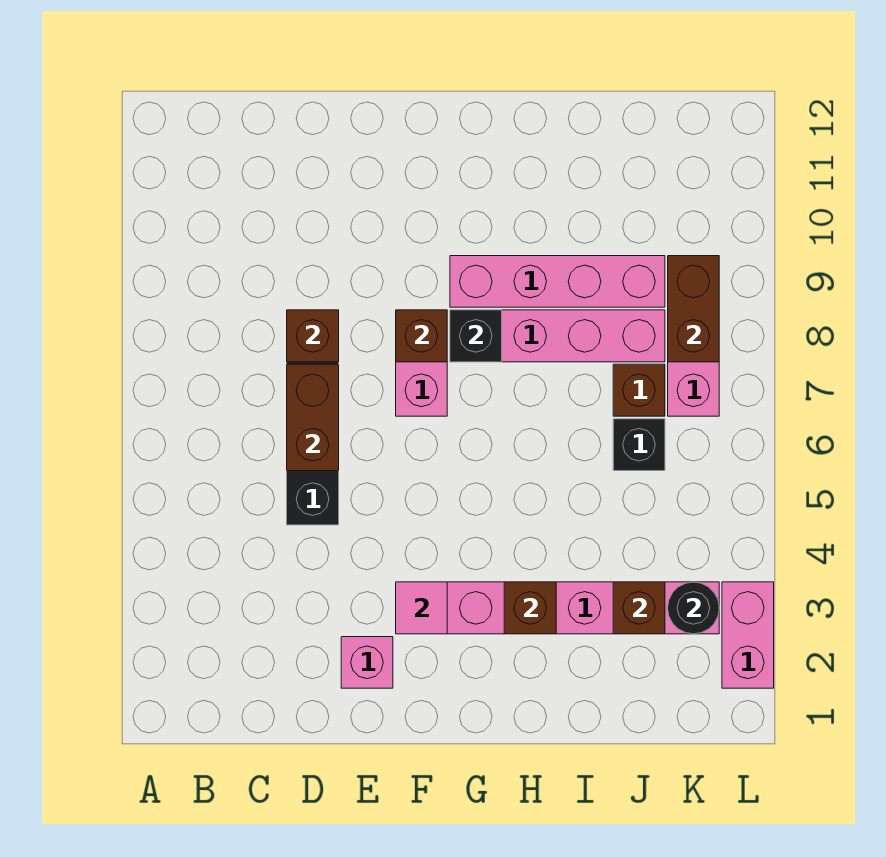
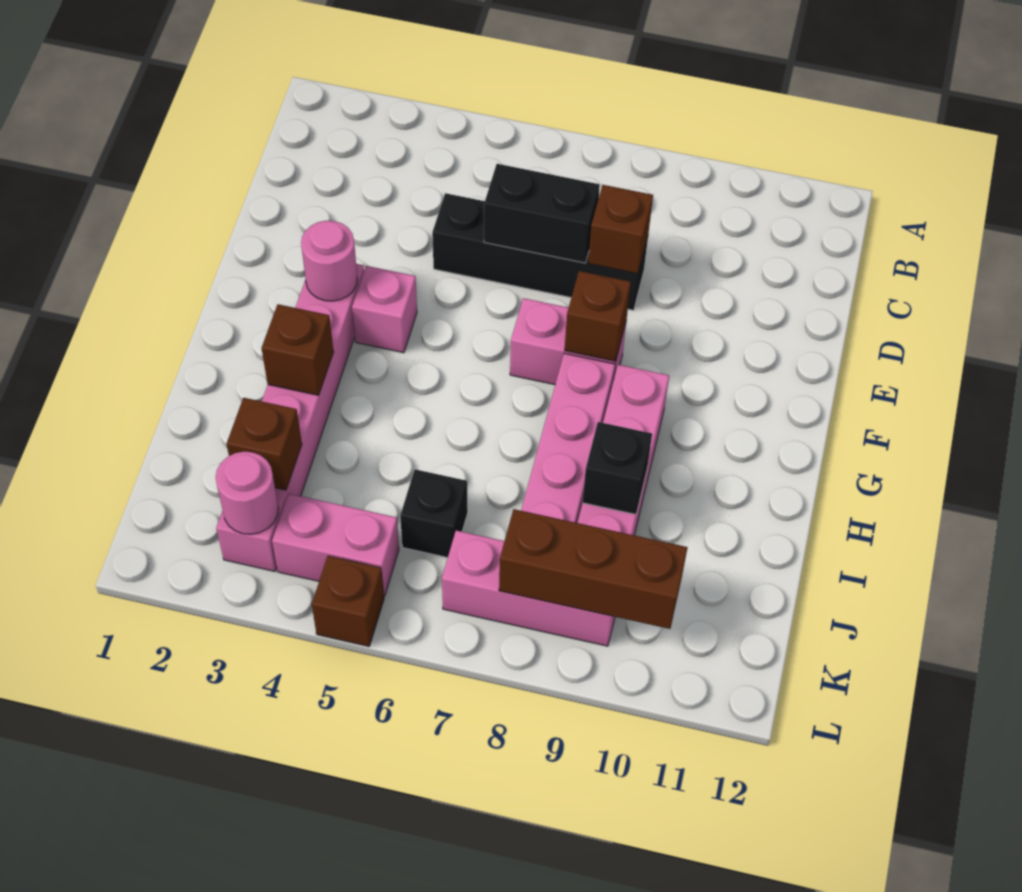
brown 1x2 brick [287,364,339,471] -> black 1x2 brick [484,164,600,263]
pink 1x1 brick [341,637,393,688] -> pink 1x1 brick moved to [352,266,417,353]
pink 1x1 tile [396,582,447,634] -> pink 1x1 round brick [301,221,357,301]
black 1x1 brick [450,310,502,362] -> black 1x1 brick moved to [583,422,652,514]
brown 1x1 brick [613,364,665,416] -> brown 1x1 brick moved to [312,556,384,646]
black 1x1 round brick [668,582,719,634] -> pink 1x1 round brick [216,452,279,534]
brown 1x2 brick [668,256,719,362] -> brown 1x3 brick [499,509,688,629]
pink 1x2 brick [722,582,774,688] -> pink 1x2 brick moved to [272,494,399,596]

